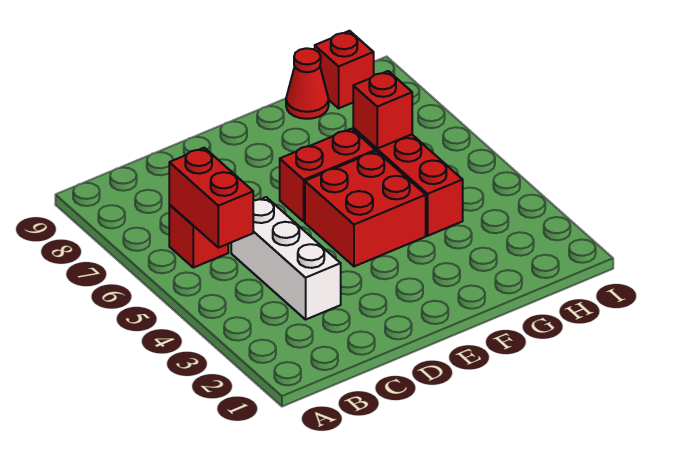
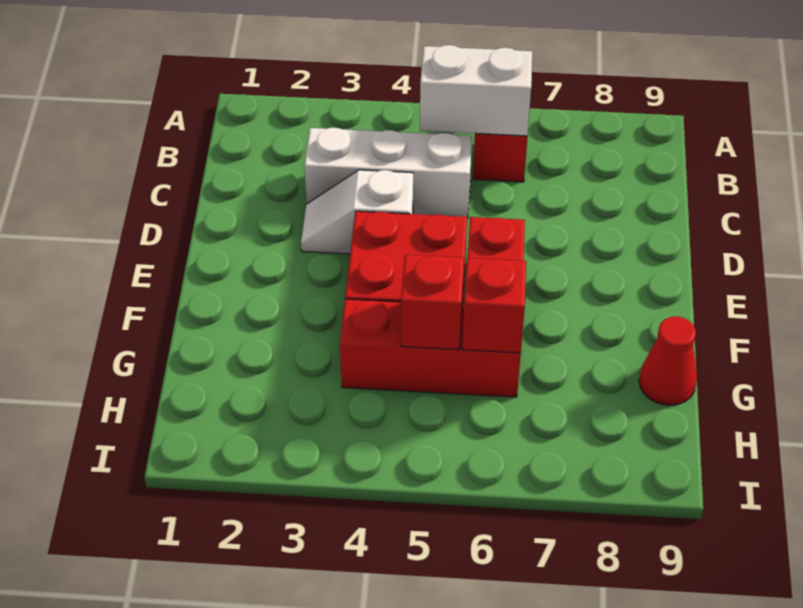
red 1x2 brick [169,148,253,248] -> white 1x2 brick [420,45,532,136]
none -> white 1x2 slope [301,170,413,254]
red 1x1 brick [315,31,374,108] -> red 1x1 brick moved to [401,255,464,350]

